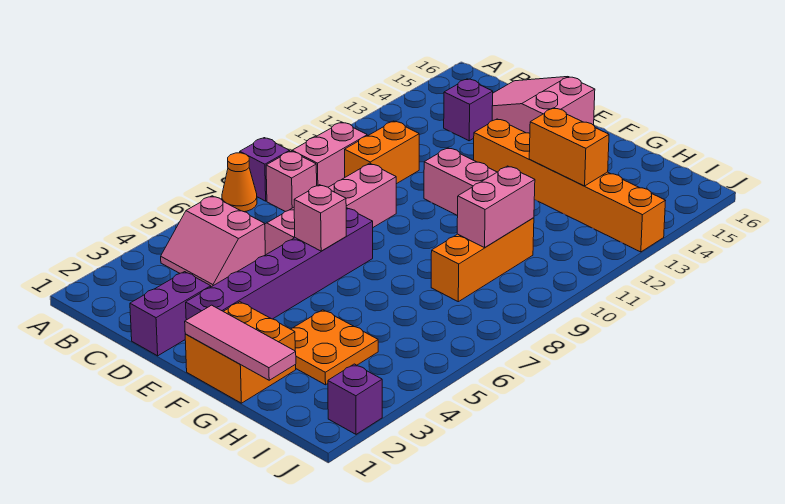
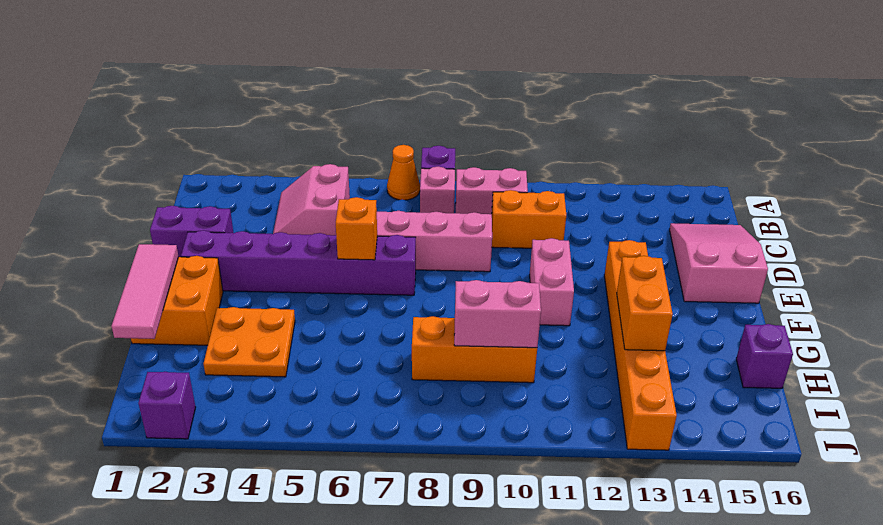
purple 1x1 brick [444,79,493,141] -> purple 1x1 brick moved to [736,324,793,388]
pink 1x1 brick [294,185,346,251] -> orange 1x1 brick [336,197,377,260]

